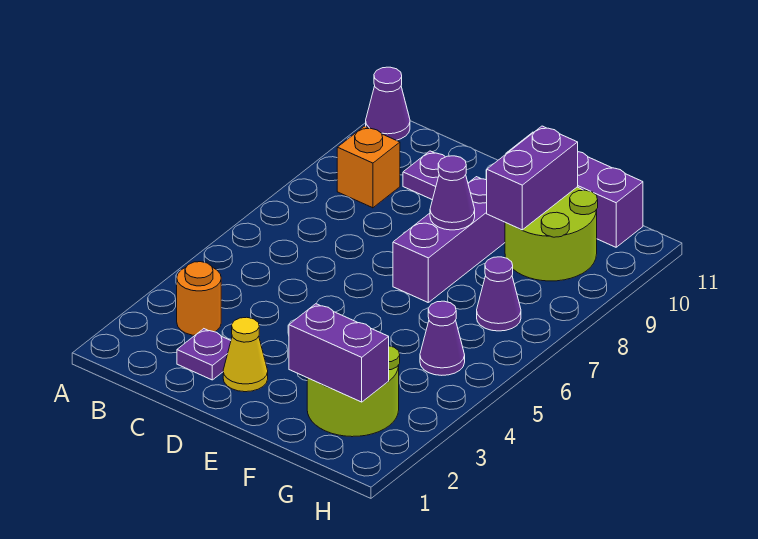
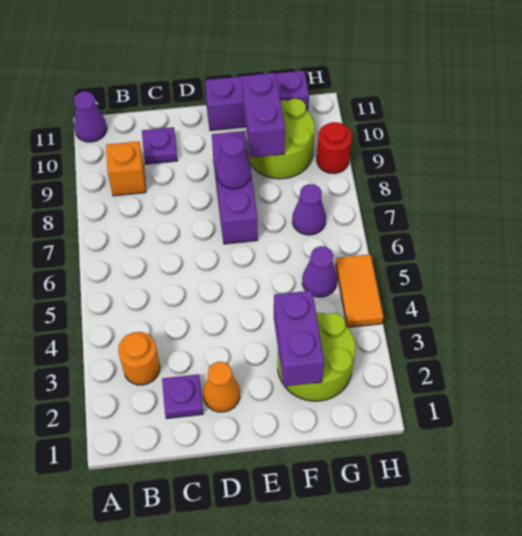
yellow 1x1 cone [223,317,268,392] -> orange 1x1 cone [203,362,240,412]
purple 1x2 brick [289,304,389,402] -> purple 1x2 brick turned to [274,291,324,386]
none -> orange 1x2 tile [336,254,383,328]
none -> red 1x1 round brick [317,122,352,174]

